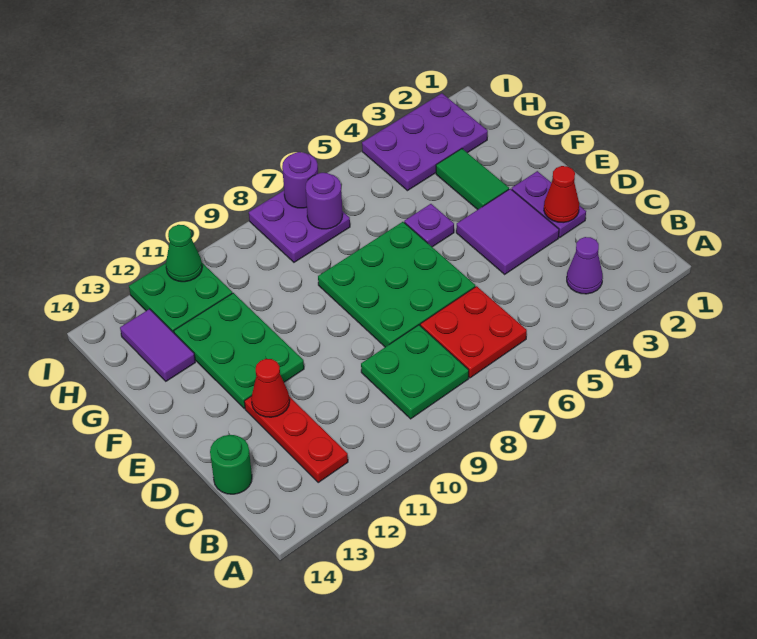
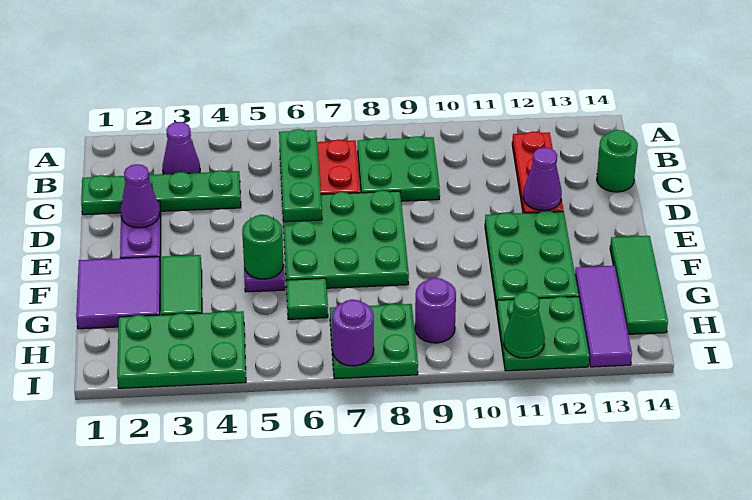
none -> green 1x3 plate [279,129,322,222]
none -> green 1x4 plate [81,170,241,215]
red 1x1 cone [544,166,579,223] -> purple 1x1 cone [121,164,160,228]
purple 2x2 tile [456,189,559,274] -> purple 2x2 tile moved to [76,257,160,329]
red 1x1 cone [251,359,290,417] -> purple 1x1 cone [523,148,562,211]
none -> green 1x1 round brick [242,215,284,279]
none -> green 1x3 tile [610,236,668,334]
none -> green 1x1 tile [286,278,328,319]
purple 1x2 tile [120,309,195,381] -> purple 1x3 tile [575,266,632,367]
purple 2x3 plate [362,93,488,191] -> green 2x3 plate [117,311,246,388]
purple 2x2 plate [249,191,350,262] -> green 2x2 plate [330,304,418,379]
purple 1x1 round brick [306,173,343,229] -> purple 1x1 round brick moved to [415,278,456,343]

